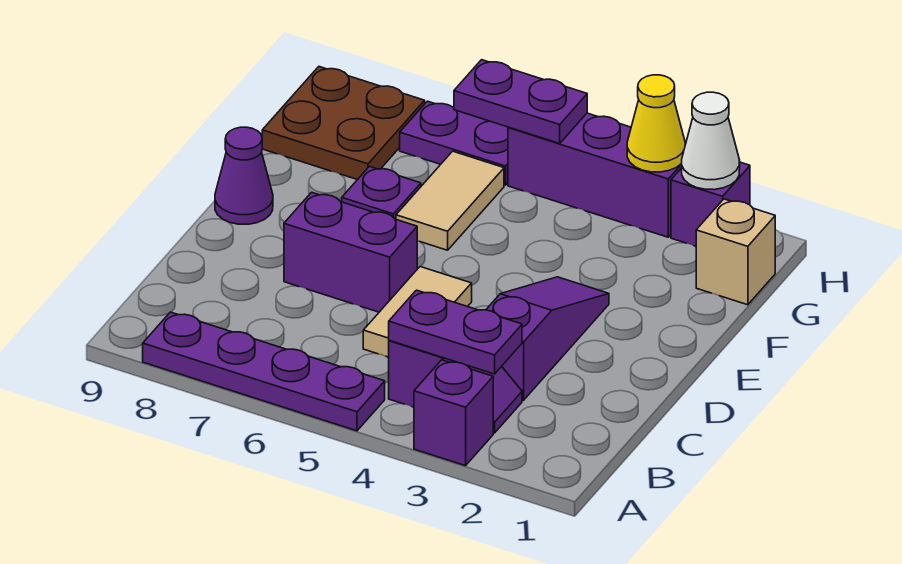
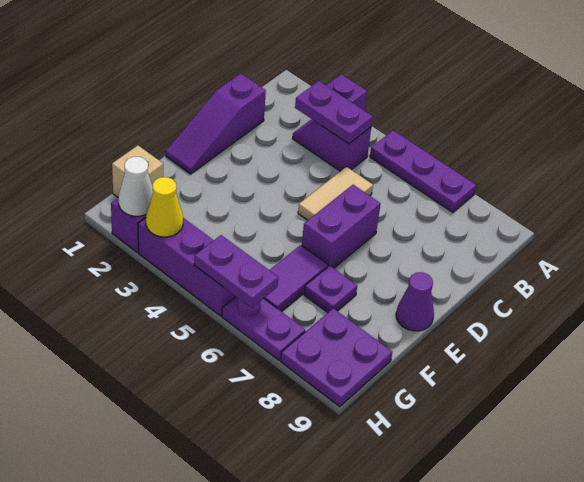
purple 1x4 plate [143,312,385,431] -> purple 1x3 plate [370,131,476,213]
purple 1x3 slope [486,277,609,400] -> purple 1x3 slope moved to [166,74,266,174]
purple 1x2 brick [284,192,417,312] -> purple 1x2 brick turned to [302,185,381,268]
tan 1x2 tile [396,151,504,250] -> purple 1x2 tile [264,245,328,312]
brown 2x2 plate [262,67,425,180] -> purple 2x2 plate [281,308,392,407]

